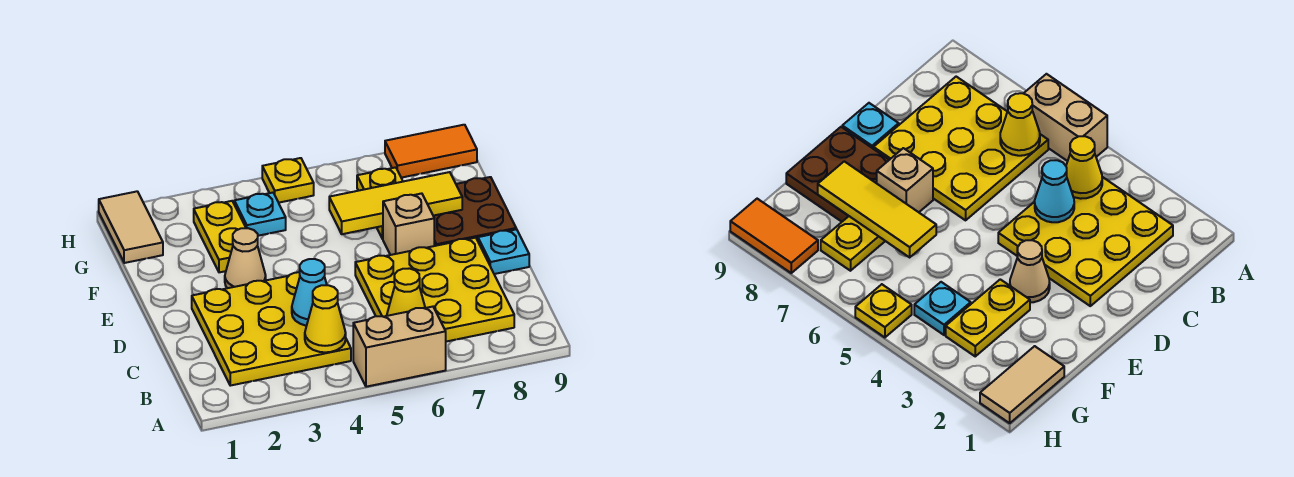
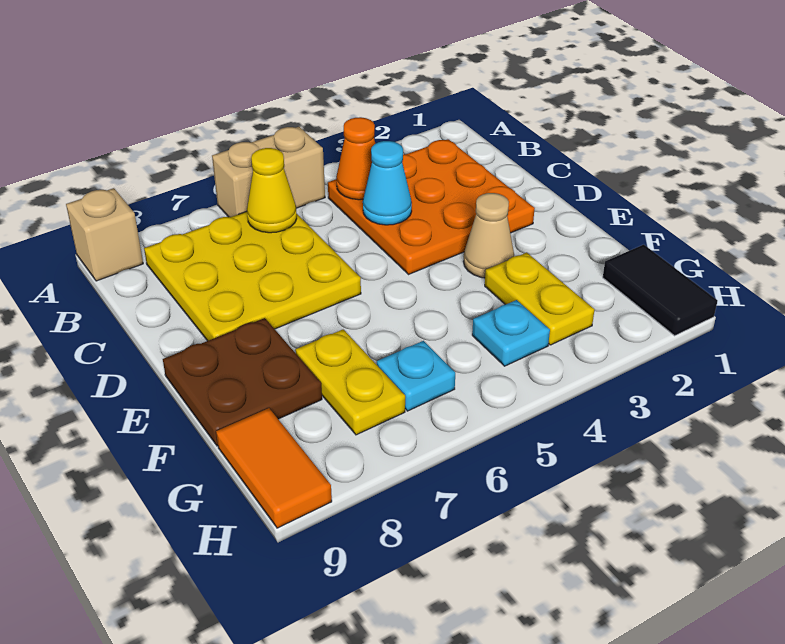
yellow 3x3 plate [192,272,351,386] -> orange 3x3 plate [328,139,535,274]
yellow 1x1 cone [305,285,346,352] -> orange 1x1 cone [336,117,375,200]
cyan 1x1 plate [478,229,529,274] -> cyan 1x1 plate moved to [377,341,455,411]
tan 1x1 brick [383,193,434,255] -> tan 1x1 brick moved to [66,188,143,281]
yellow 1x3 tile [329,172,462,234] -> none
tan 1x2 tile [99,191,163,263] -> black 1x2 tile [603,245,717,336]
yellow 1x1 plate [262,158,314,203] -> none
orange 1x2 tile [385,125,477,178] -> orange 1x2 tile turned to [216,408,332,528]

